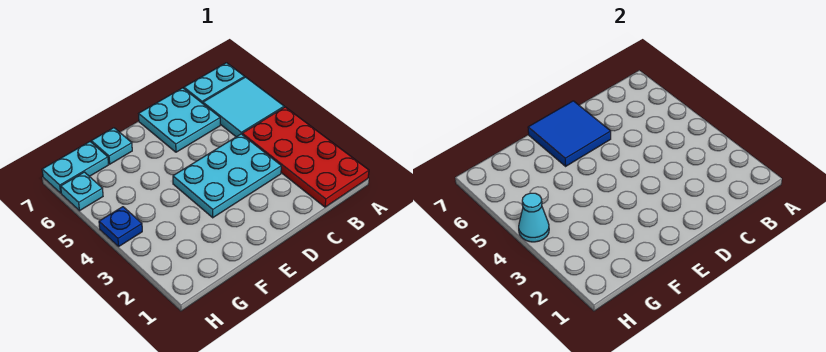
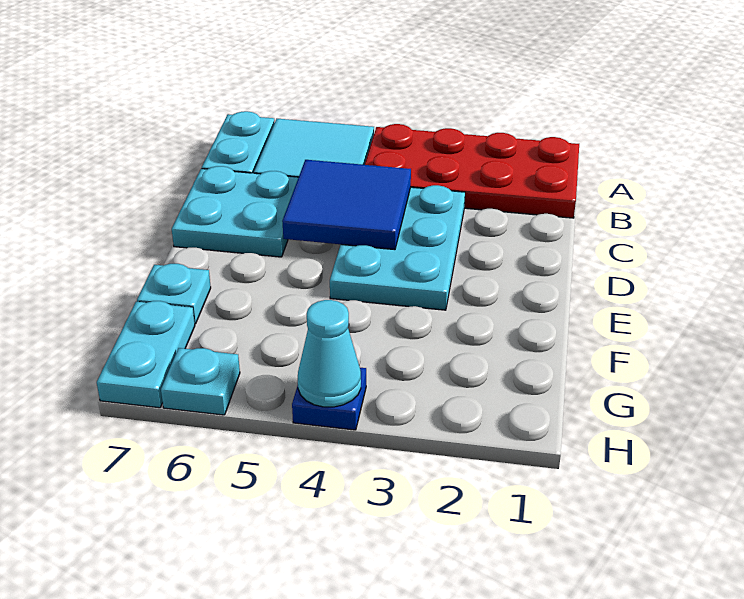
blue 2x2 tile [528,101,611,166] -> blue 2x2 tile moved to [282,160,411,250]

